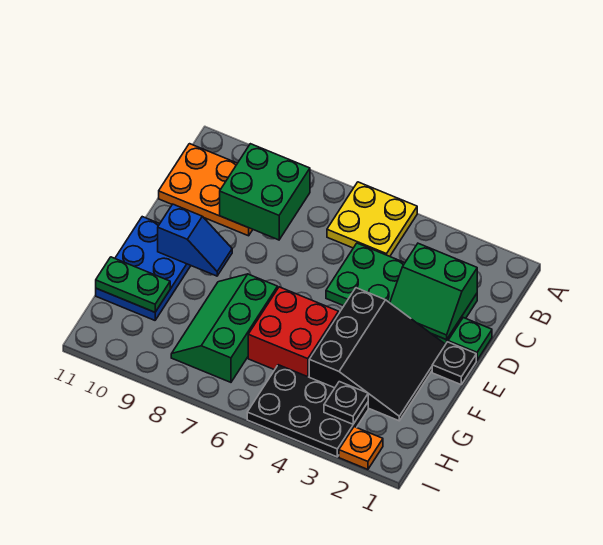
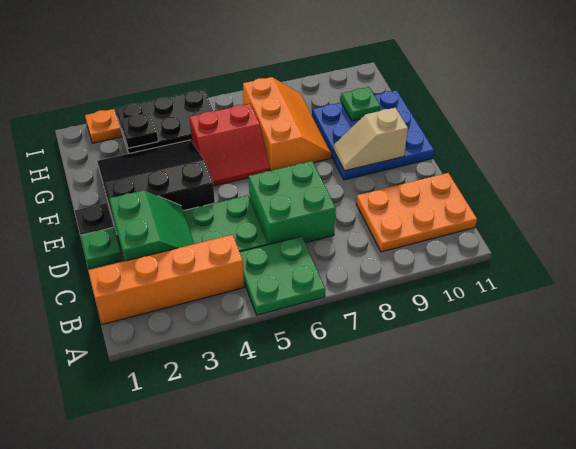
yellow 2x2 plate [327,182,417,256] -> green 2x2 plate [240,236,325,315]
none -> orange 1x4 brick [88,235,244,324]
green 2x2 brick [220,144,310,240] -> green 2x2 brick moved to [249,161,336,245]
green 2x2 slope [390,243,477,340] -> green 2x2 slope turned to [109,190,194,261]
black 3x3 slope [309,288,446,421] -> black 3x3 slope turned to [97,140,215,229]
blue 1x2 slope [158,204,232,276] -> tan 1x2 slope [334,108,408,171]
blue 2x3 plate [96,217,191,320] -> blue 3x3 plate [312,90,434,180]
red 2x2 brick [248,287,339,377] -> red 2x2 slope [190,104,270,186]
green 2x3 slope [171,274,278,382] -> orange 2x3 slope [243,77,331,170]
green 1x2 plate [96,257,170,312] -> green 1x1 plate [341,87,380,121]

